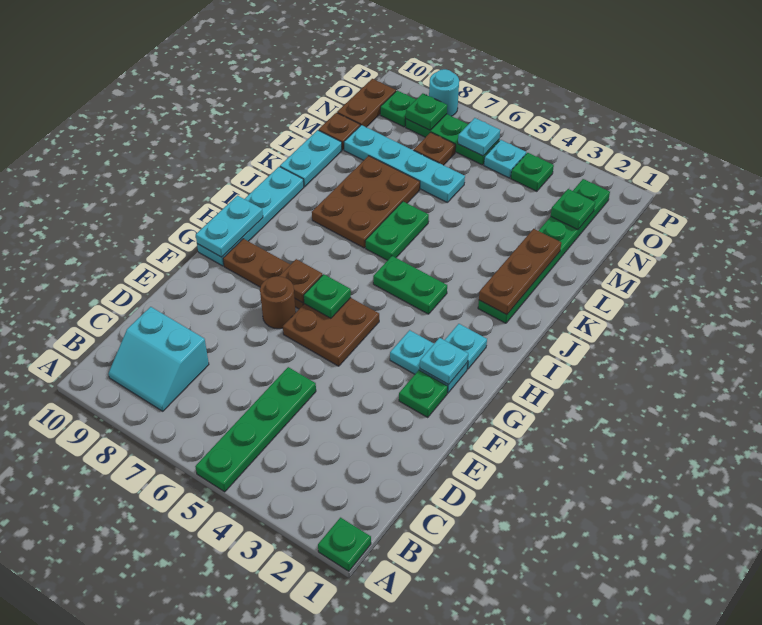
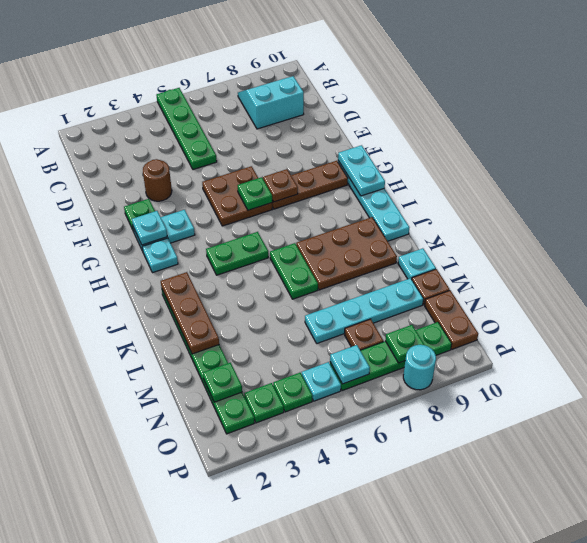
green 1x1 plate [318,518,371,571] -> green 1x1 plate moved to [244,383,284,423]
brown 1x1 round brick [260,276,296,329] -> brown 1x1 round brick moved to [143,159,172,201]
brown 2x3 plate [312,156,420,248] -> brown 2x3 plate turned to [296,217,397,290]
cyan 1x2 plate [280,130,342,187] -> cyan 1x1 plate [398,248,436,279]

